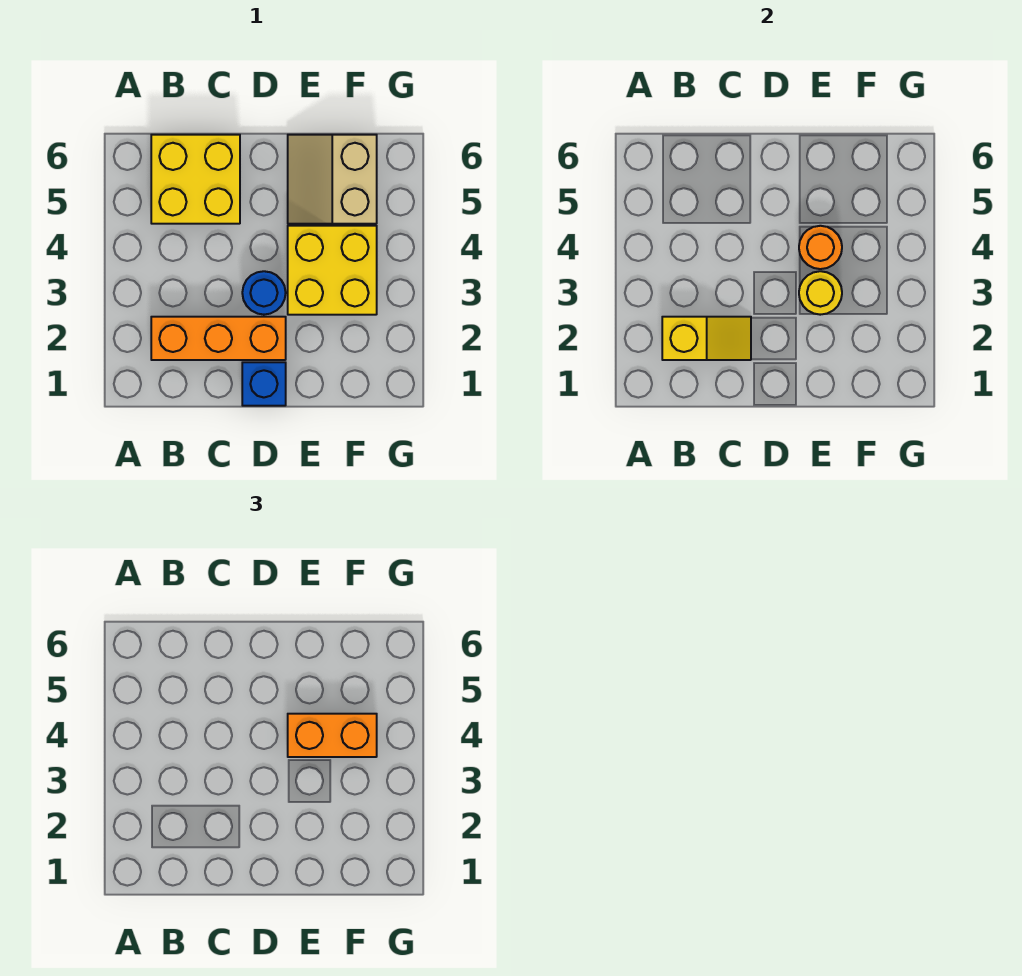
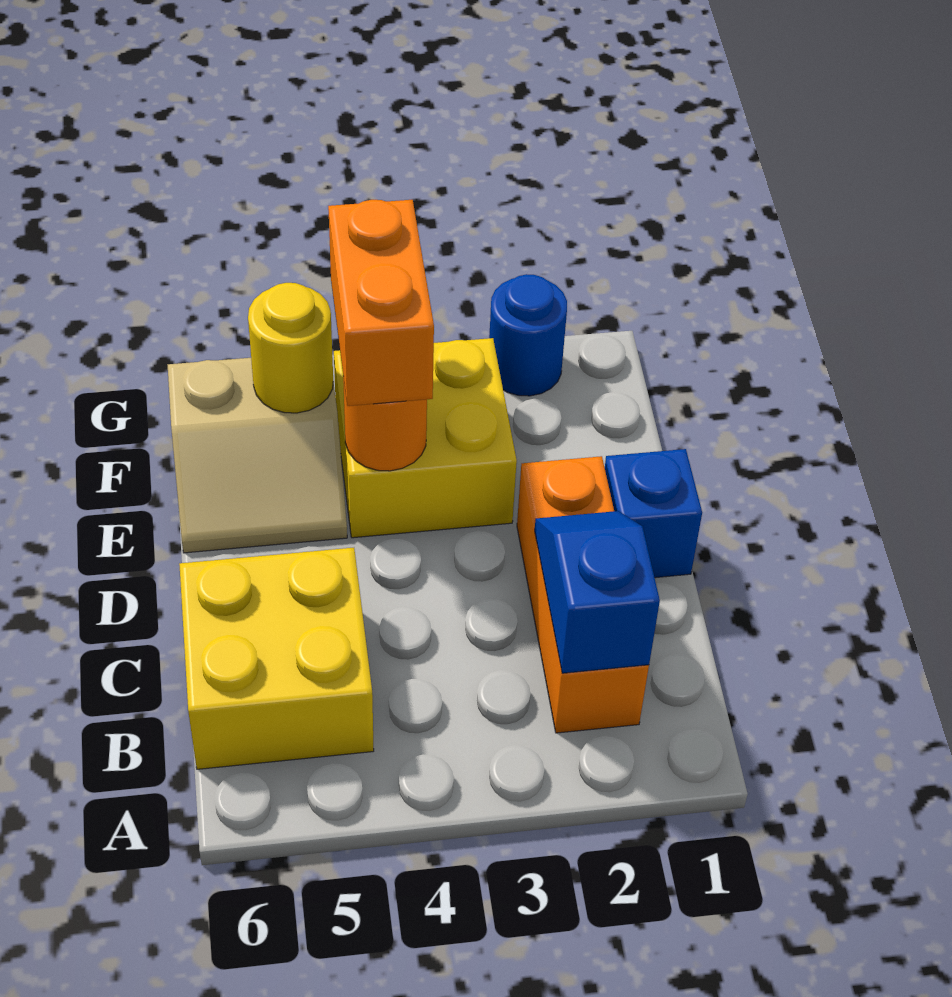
yellow 1x2 slope [662,317,751,360] -> blue 1x2 slope [535,511,660,673]
blue 1x1 round brick [242,271,286,315] -> blue 1x1 round brick moved to [489,274,567,396]
yellow 1x1 round brick [799,271,842,315] -> yellow 1x1 round brick moved to [248,283,333,413]

